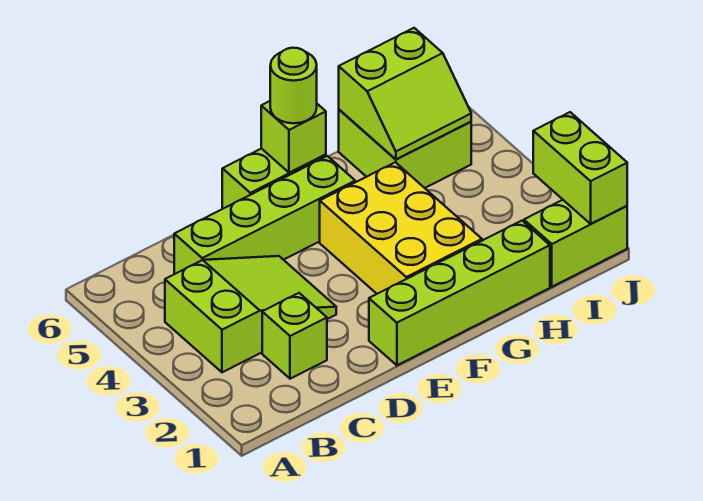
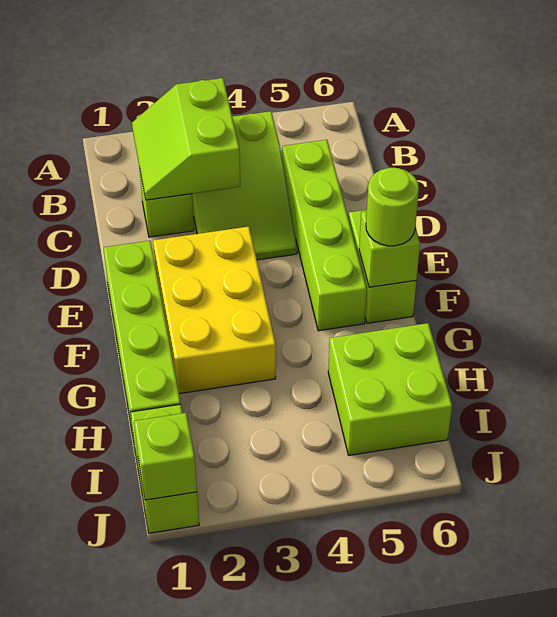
yellow 2x3 brick [320,162,482,294] -> yellow 2x3 brick turned to [153,227,276,394]
lime 2x2 slope [339,28,471,159] -> lime 2x2 slope moved to [132,78,240,200]
lime 1x2 brick [533,112,627,224] -> lime 1x1 brick [134,413,197,500]

